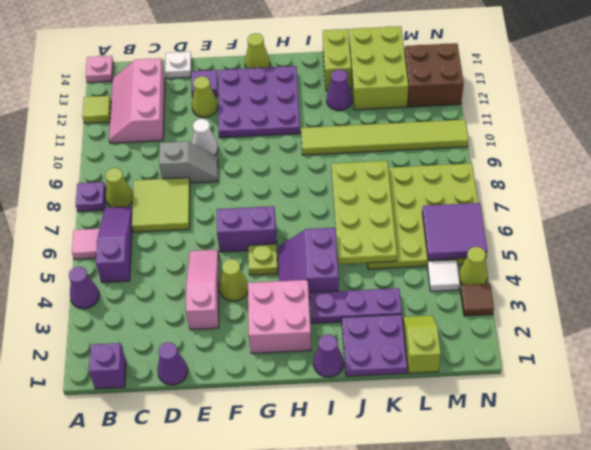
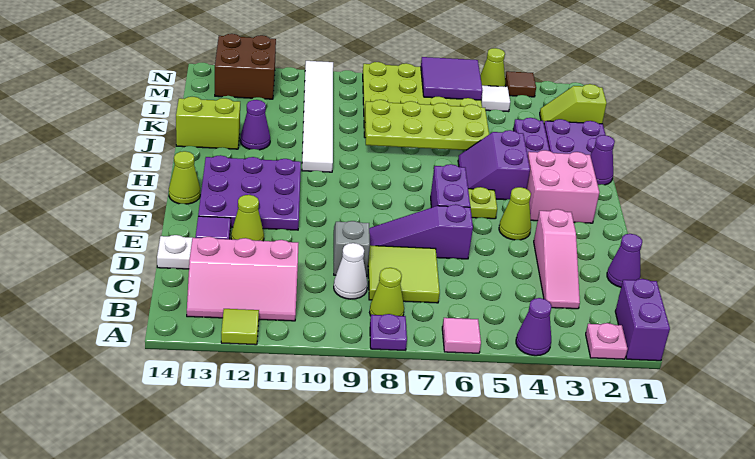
pink 1x1 plate [86,56,113,83] -> pink 1x1 plate moved to [586,323,628,359]
purple 1x1 brick [89,343,126,389] -> purple 1x2 brick [615,279,670,361]
purple 1x3 slope [96,206,132,282] -> purple 1x3 slope moved to [369,204,473,259]
pink 1x3 slope [186,250,219,330] -> pink 1x3 slope turned to [534,209,580,309]
white 1x1 cone [192,119,218,155] -> white 1x1 cone moved to [334,243,368,299]
purple 2x2 slope [278,228,339,298] -> purple 2x2 slope turned to [458,130,530,200]
lime 1x6 tile [301,120,468,155] -> white 1x6 tile [302,61,333,172]
lime 2x3 brick [349,26,408,110] -> none

